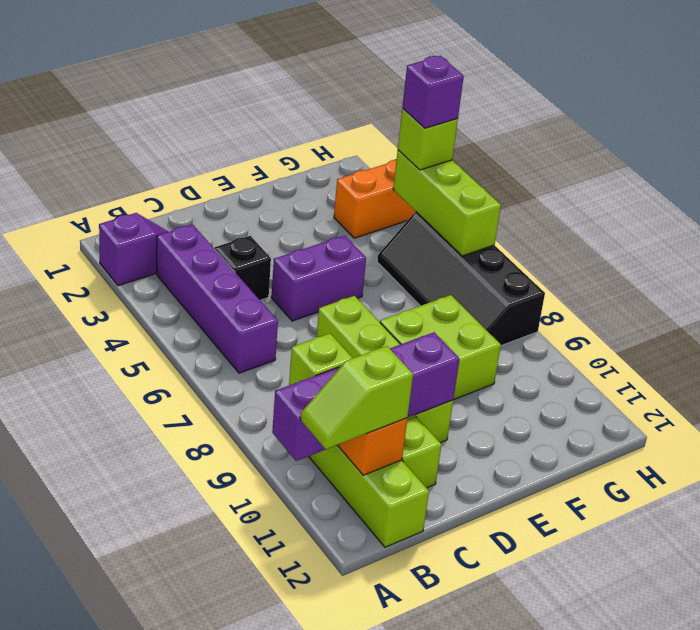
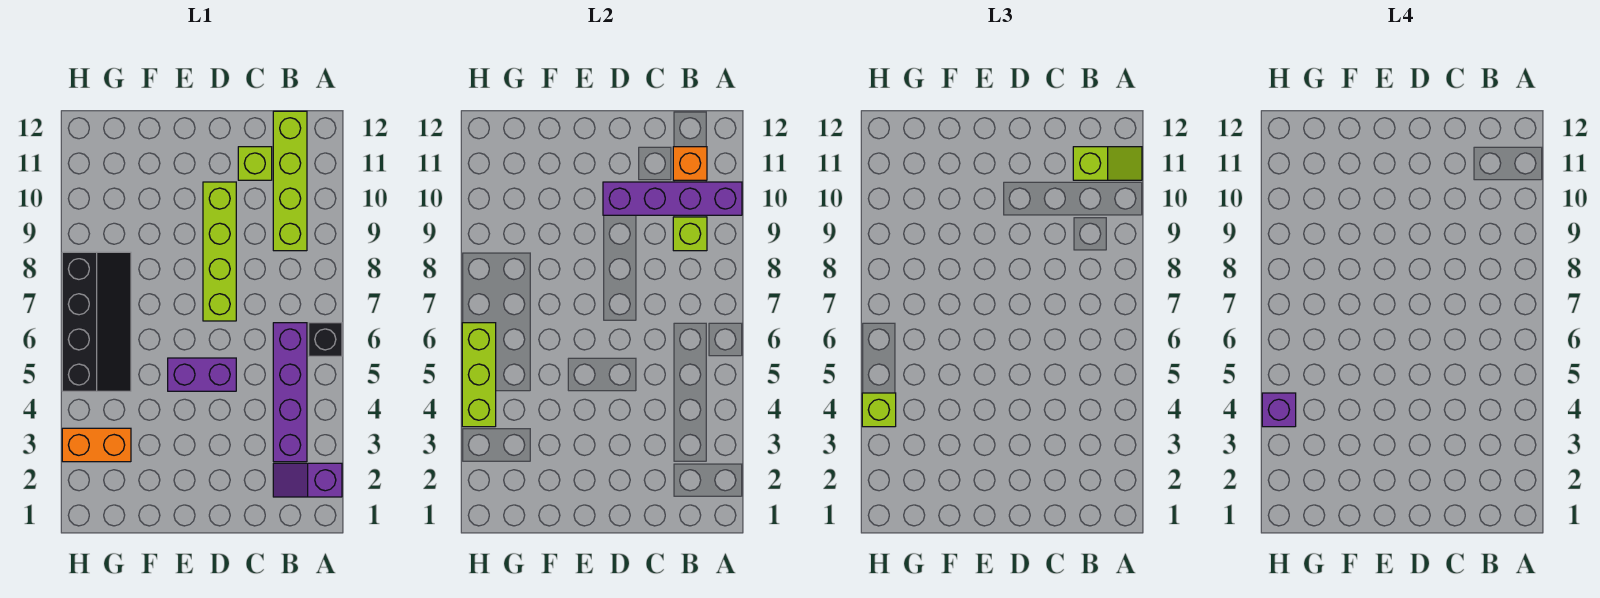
black 1x1 brick [215,236,271,300] -> black 1x1 brick moved to [309,323,342,356]
lime 2x2 brick [380,295,501,400] -> none

